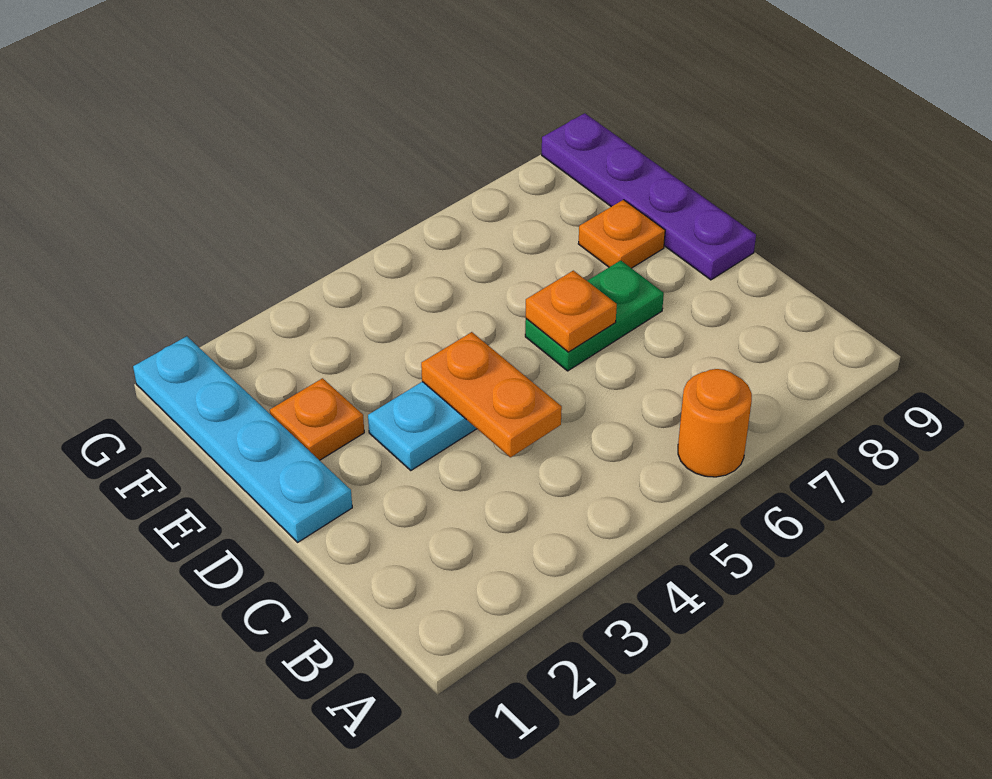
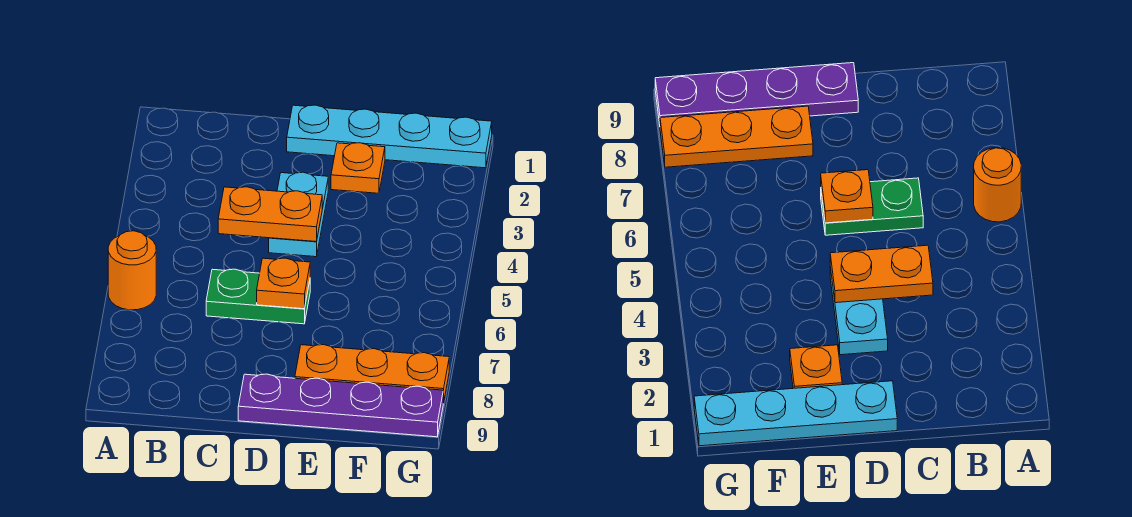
green 1x2 plate [525,260,664,371] -> green 1x2 plate turned to [206,269,310,324]
orange 1x1 plate [578,200,665,268] -> orange 1x3 plate [295,345,449,403]

